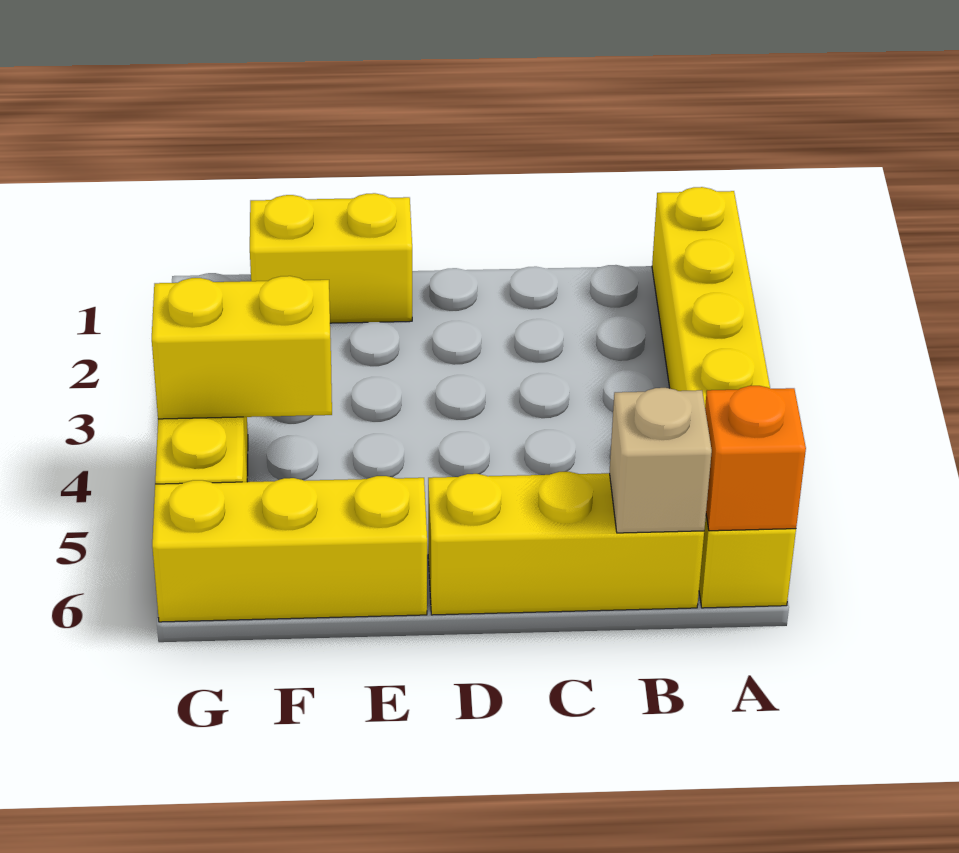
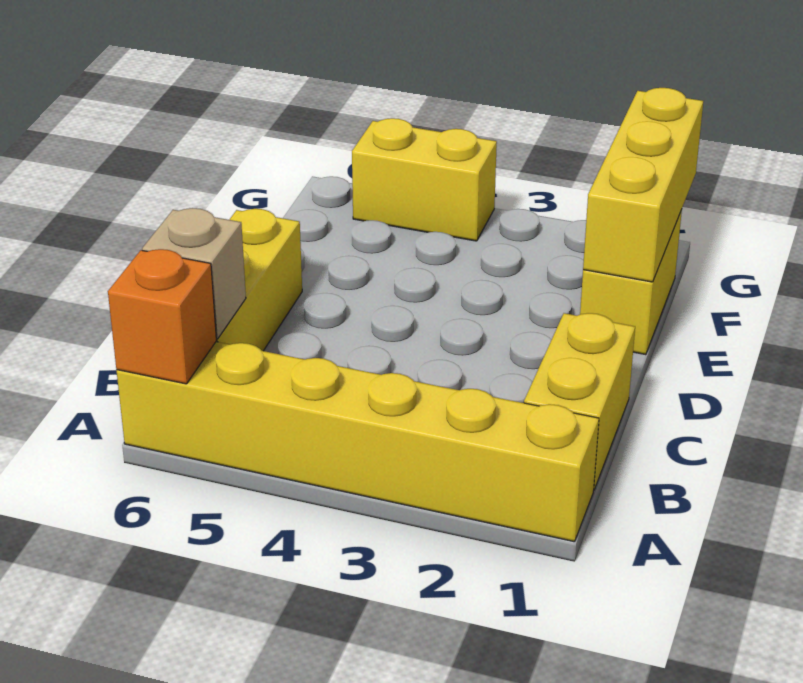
yellow 1x3 brick [152,476,427,622] -> yellow 1x3 brick moved to [583,88,703,282]
yellow 1x2 brick [152,276,332,419] -> yellow 1x2 brick moved to [524,313,635,489]

